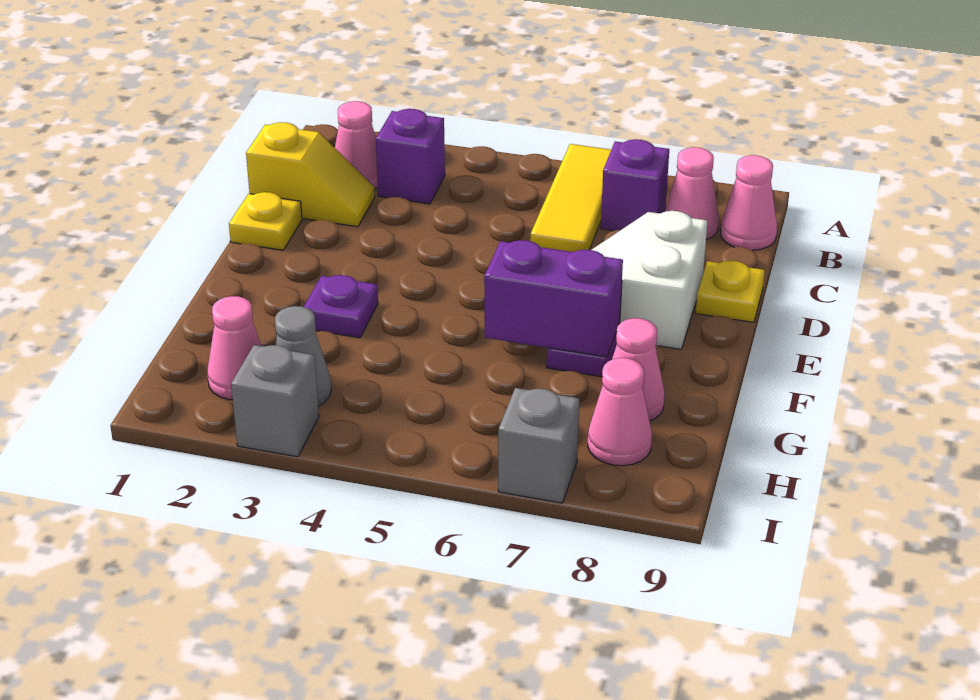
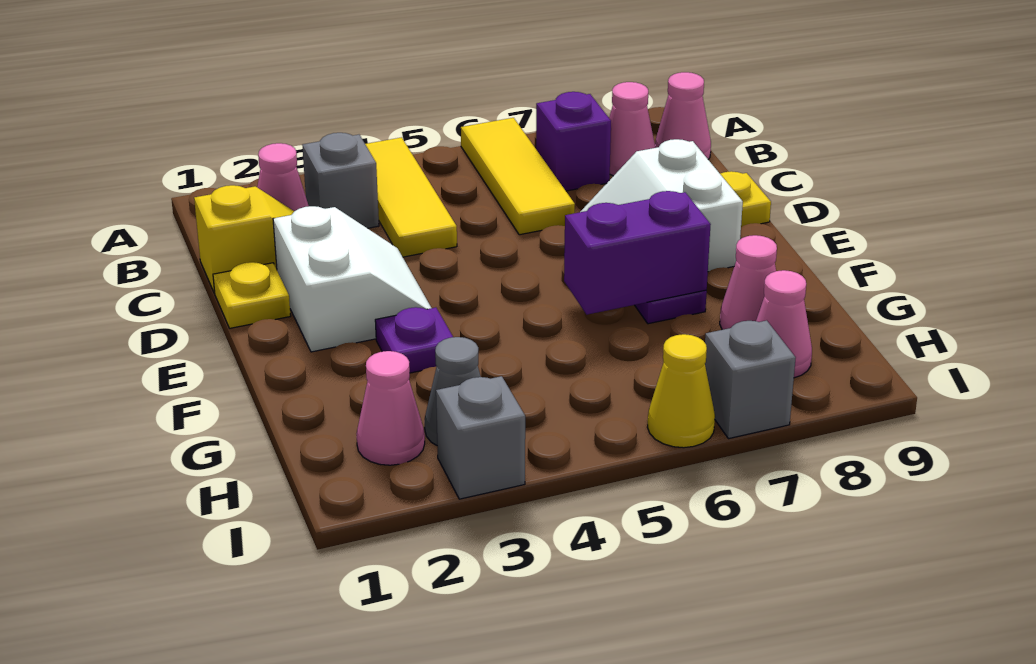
none -> yellow 1x3 tile [365,137,457,257]
purple 1x1 brick [376,109,445,204] -> grey 1x1 brick [302,133,379,228]
none -> white 2x2 slope [273,206,431,352]
none -> yellow 1x1 cone [647,334,715,448]

